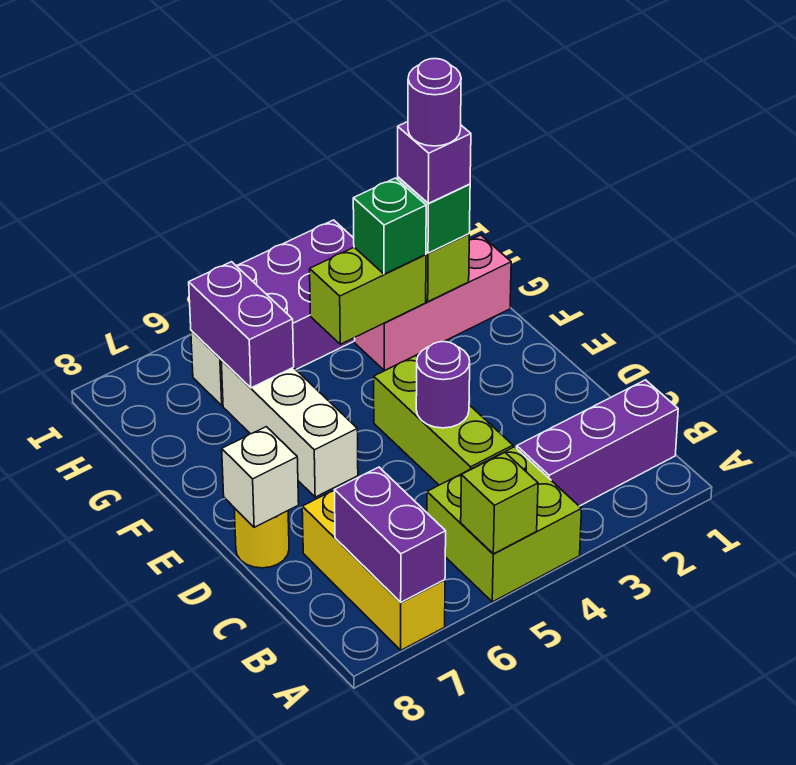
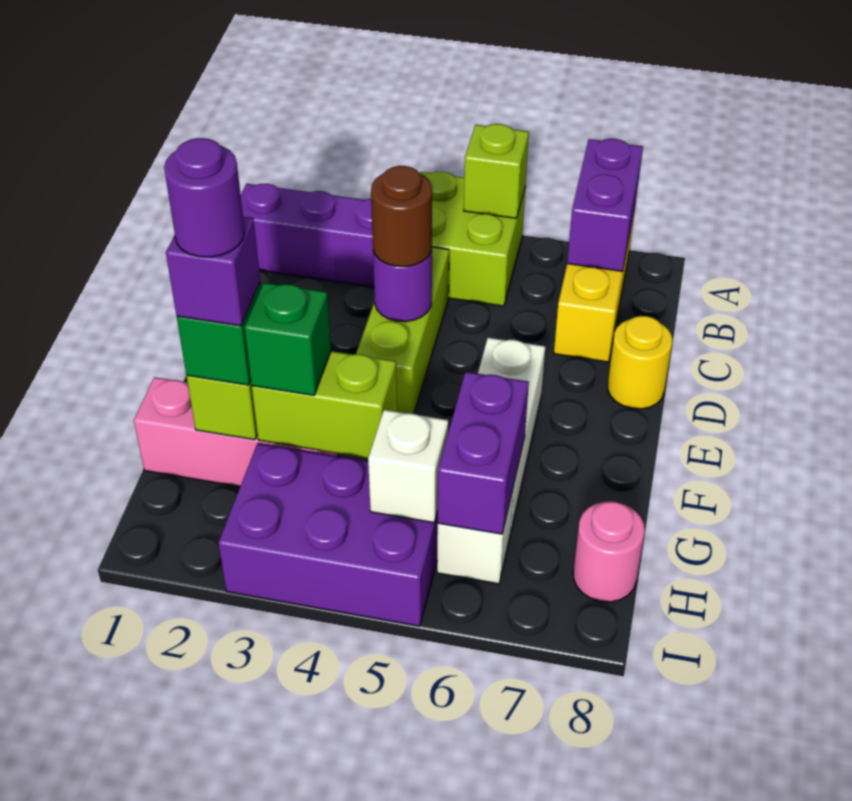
none -> brown 1x1 round brick [371,166,432,267]
white 1x1 brick [222,427,299,527] -> white 1x1 brick moved to [368,410,448,523]
none -> pink 1x1 round brick [573,502,645,602]

